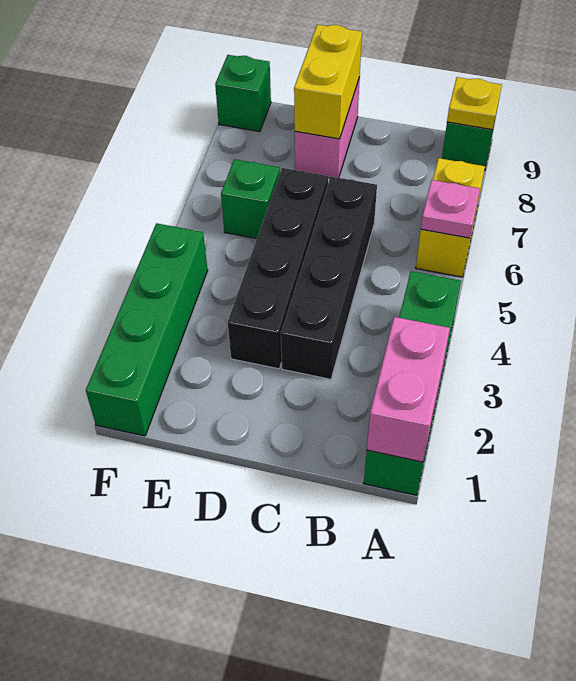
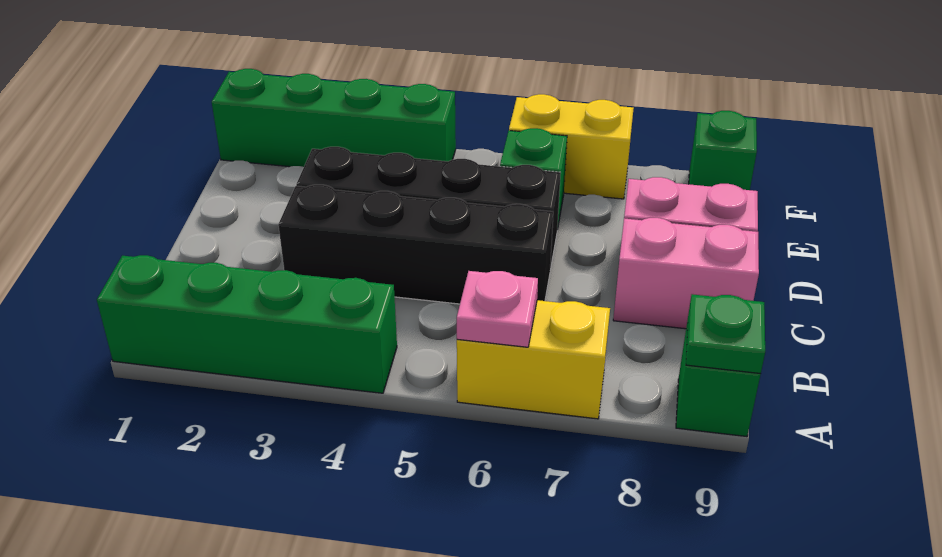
pink 1x2 brick [367,317,450,462] -> pink 1x2 brick moved to [613,218,759,329]
yellow 1x1 plate [447,77,502,130] -> green 1x1 plate [686,294,765,374]
yellow 1x2 brick [294,24,362,139] -> yellow 1x2 brick moved to [509,94,634,199]

